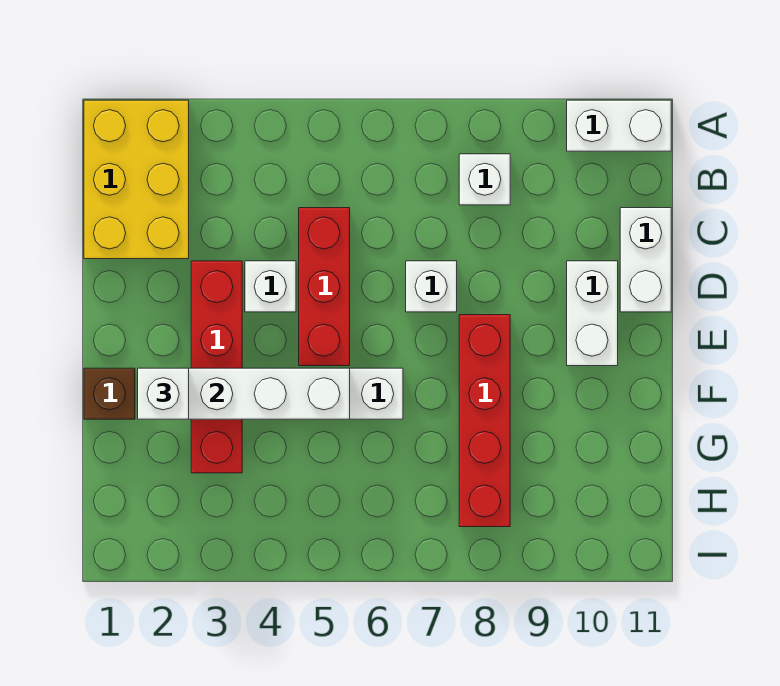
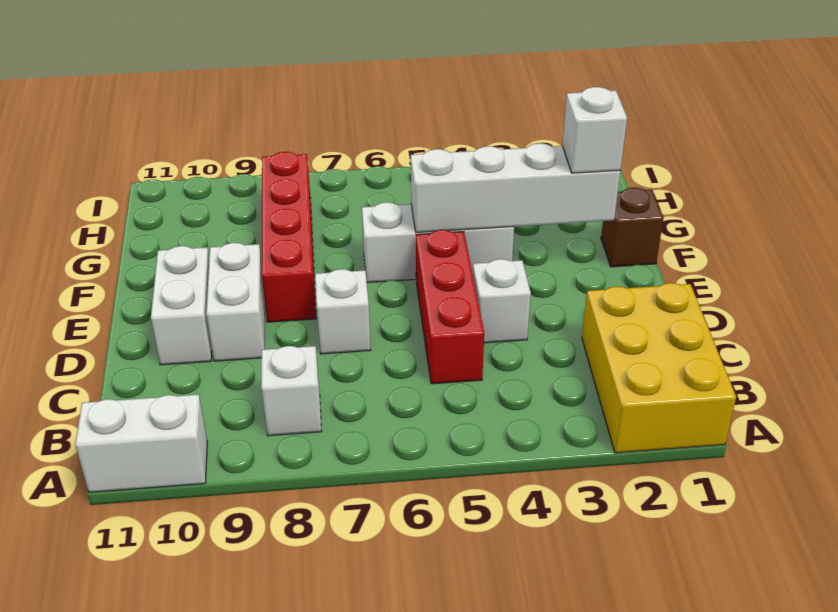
white 1x2 brick [620,208,671,312] -> white 1x2 brick moved to [206,243,265,361]
red 1x4 brick [191,261,242,473] -> none

